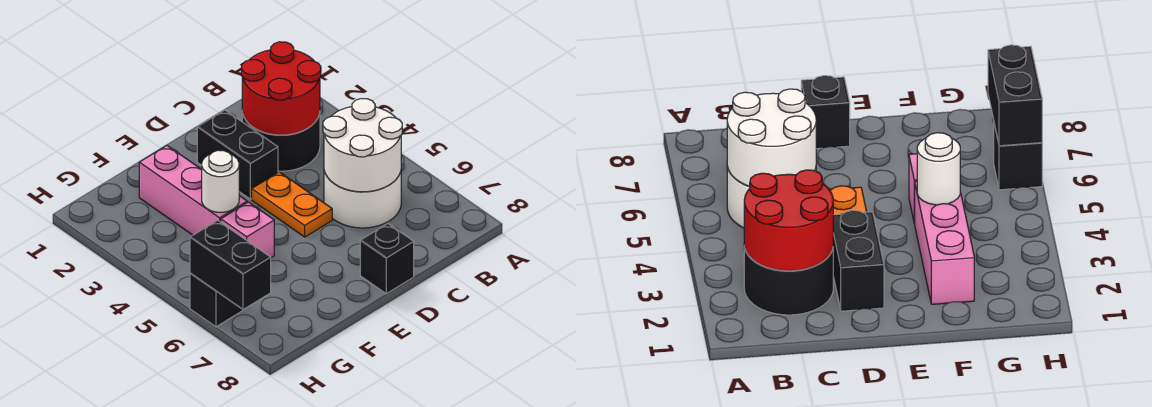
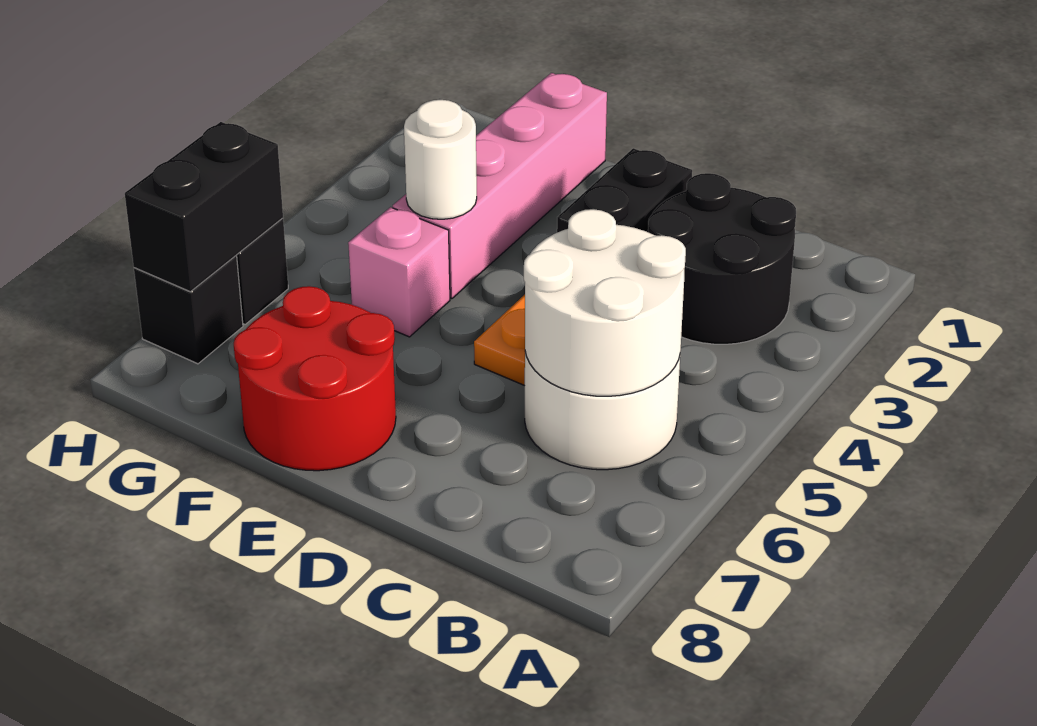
red 2x2 round brick [241,42,321,135] -> red 2x2 round brick moved to [234,286,396,471]
black 1x1 brick [360,224,414,294] -> black 1x1 brick moved to [134,256,243,364]
pink 1x3 brick [139,146,247,235] -> pink 1x4 brick [393,73,607,299]

